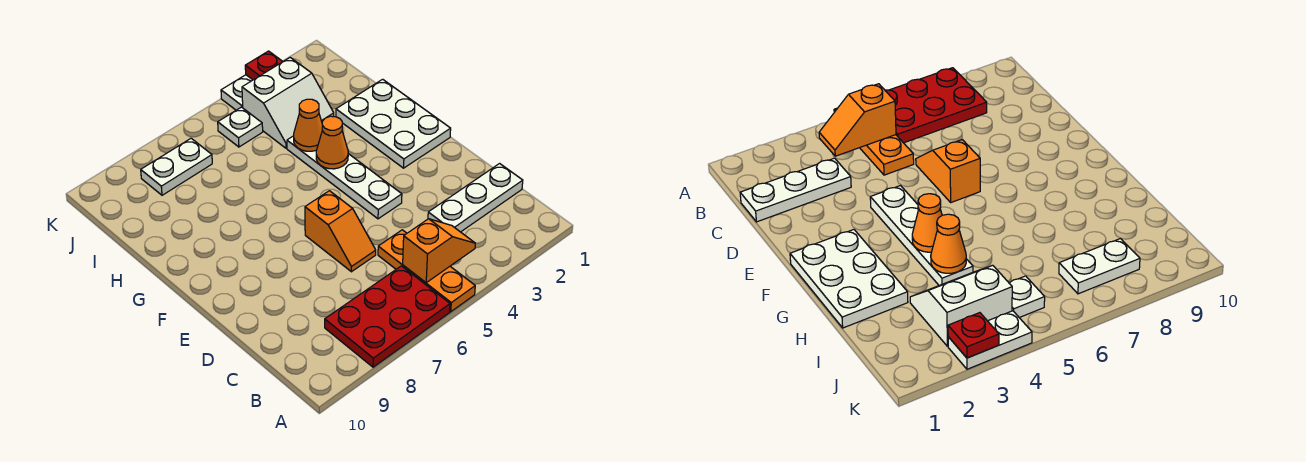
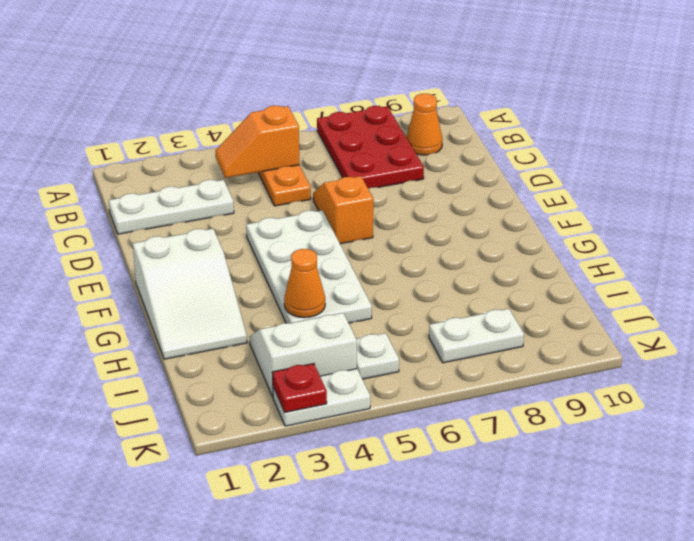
red 2x3 plate [325,266,450,367] -> red 2x3 plate turned to [317,106,424,189]
white 1x4 plate [287,136,402,219] -> white 2x4 plate [246,210,372,323]
white 2x3 plate [336,79,451,168] -> white 2x3 slope [133,229,247,359]
orange 1x1 cone [316,116,348,169] -> orange 1x1 cone moved to [406,94,442,155]

